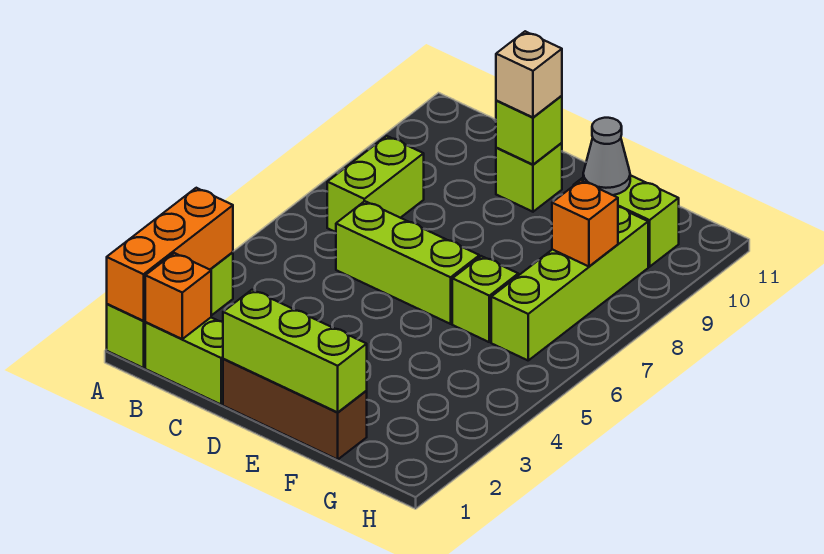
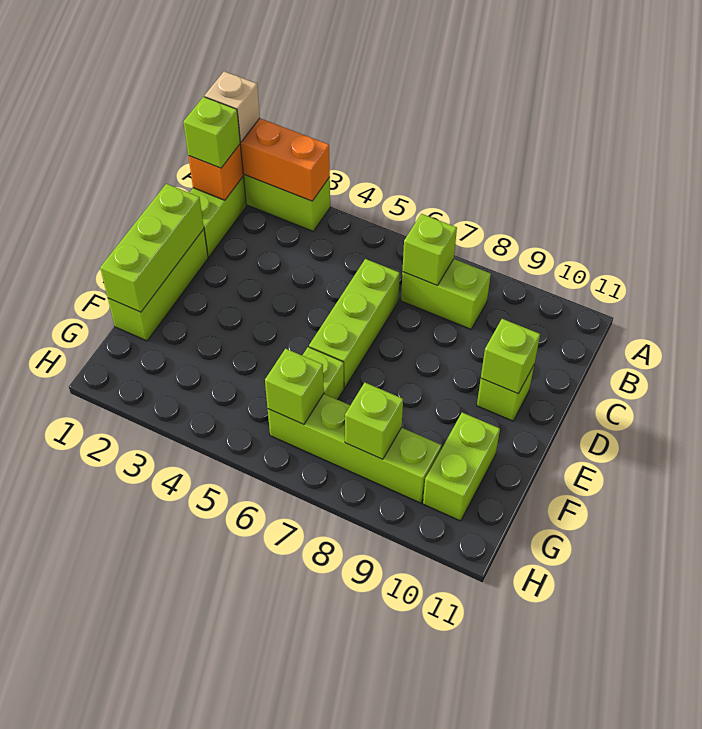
none -> lime 1x1 brick [184,97,240,168]
none -> lime 1x1 brick [403,214,457,285]
brown 1x3 brick [223,359,367,459] -> lime 1x3 brick [108,229,208,341]
tan 1x1 brick [496,31,562,117] -> tan 1x1 brick moved to [205,71,260,142]
grey 1x1 cone [583,118,630,195] -> none
none -> lime 1x1 brick [265,349,324,425]
orange 1x1 brick [552,181,618,266] -> lime 1x1 brick [345,383,403,459]

